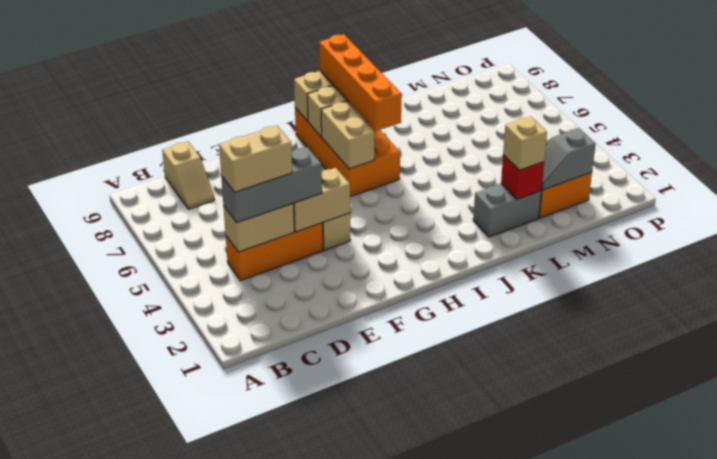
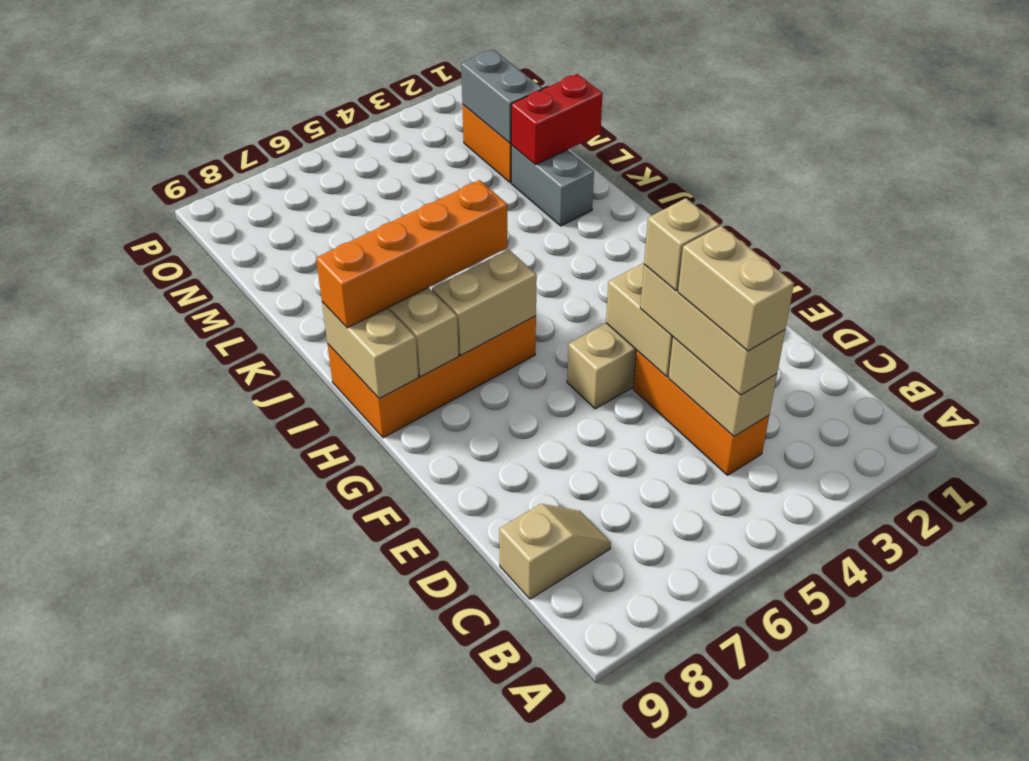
grey 1x3 brick [221,147,322,223] -> tan 1x3 brick [640,265,785,395]
red 1x1 brick [501,155,544,199] -> red 1x2 brick [511,74,603,165]
tan 1x1 brick [503,116,547,170] -> tan 1x1 brick moved to [644,198,719,291]
grey 1x2 slope [542,128,595,190] -> grey 1x2 brick [461,50,542,144]

